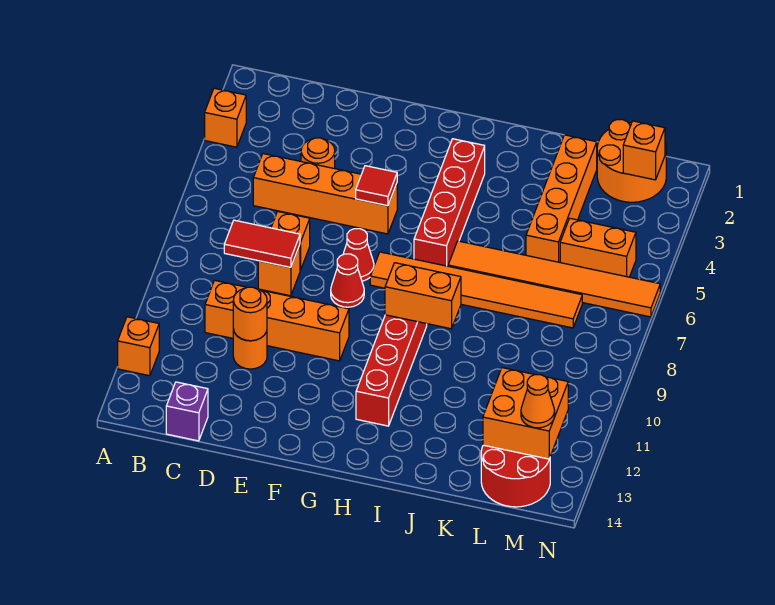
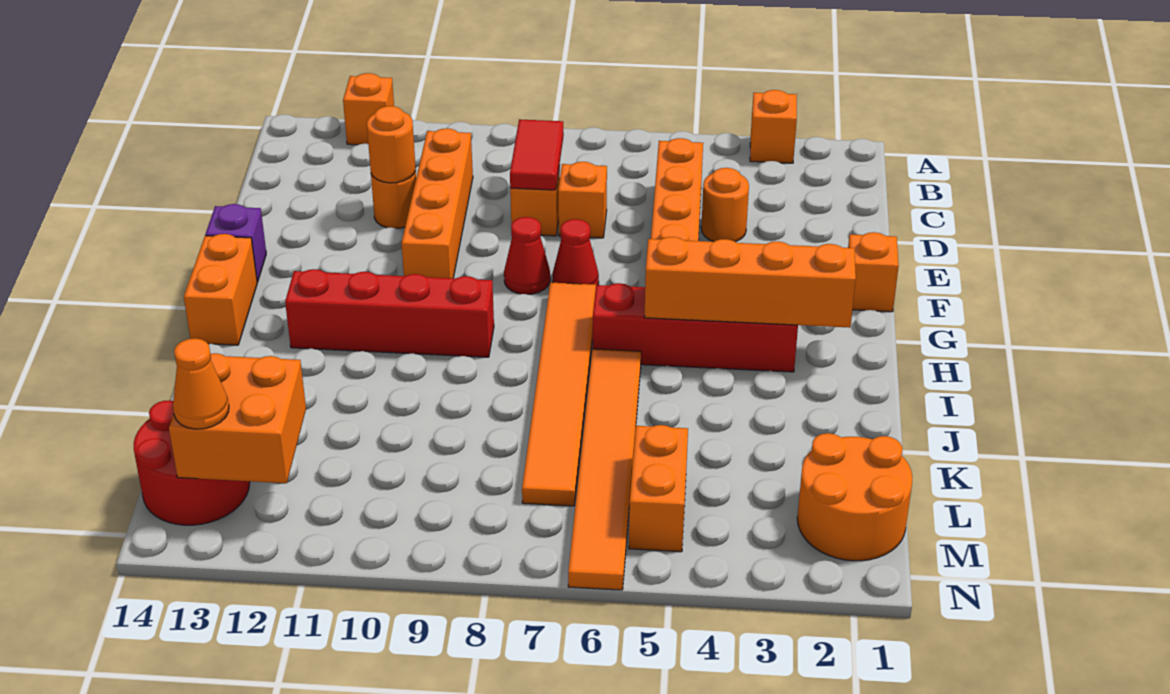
purple 1x1 brick [166,382,208,441] -> purple 1x1 brick moved to [205,204,266,282]
red 1x1 tile [356,166,397,206] -> none
orange 1x2 brick [385,263,461,329] -> orange 1x2 brick moved to [184,234,257,345]
orange 1x4 brick [526,135,597,262] -> orange 1x4 brick moved to [644,237,856,328]
orange 1x1 brick [623,121,665,180] -> orange 1x1 brick moved to [848,232,899,312]

